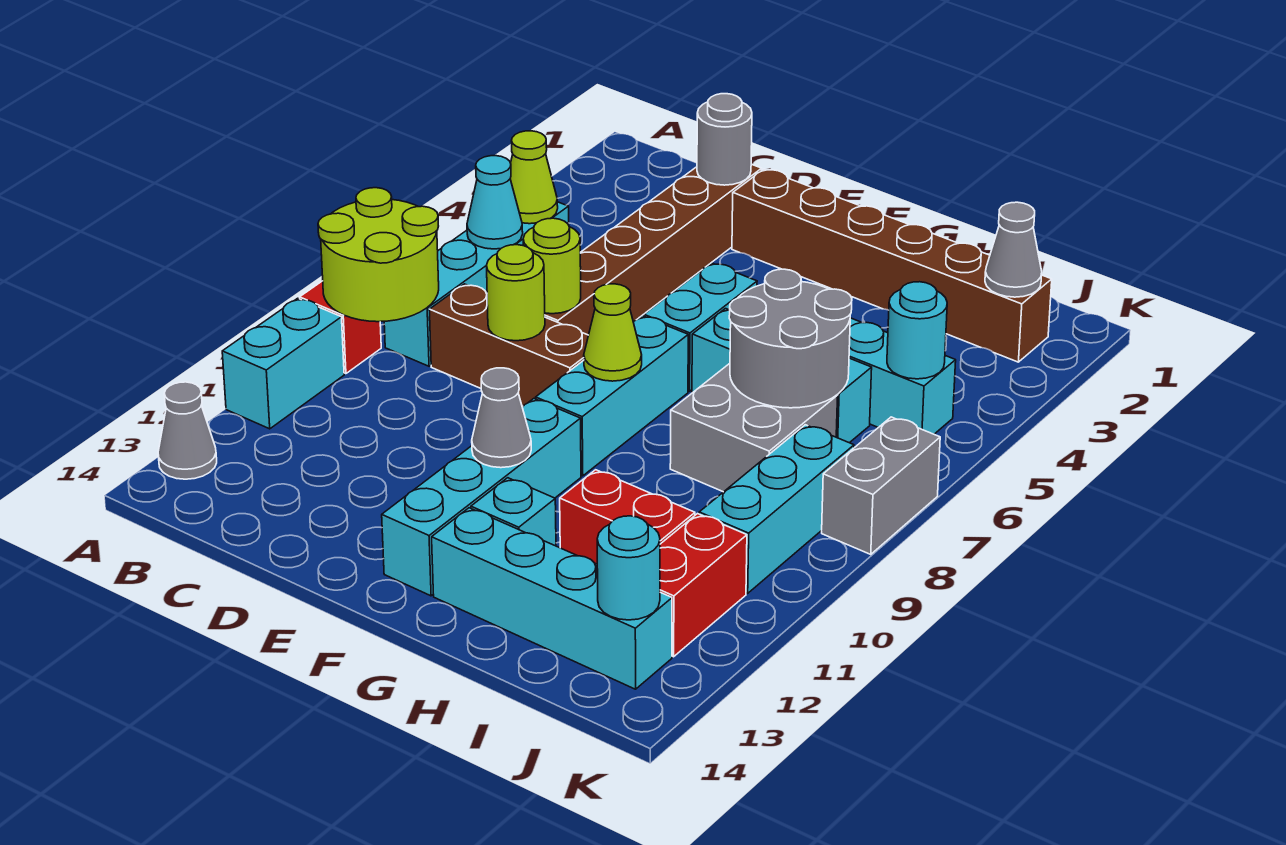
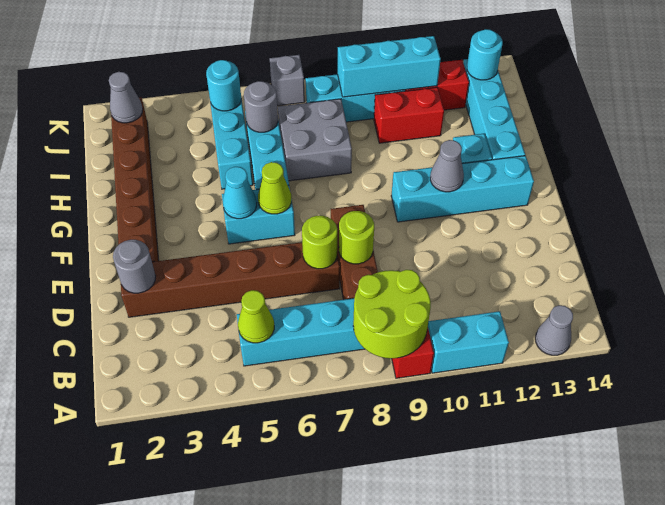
cyan 1x1 cone [467,156,523,249] -> cyan 1x1 cone moved to [223,167,257,219]
cyan 1x3 brick [536,316,688,476] -> cyan 1x3 brick moved to [338,36,441,97]
lime 1x1 cone [584,284,642,381] -> lime 1x1 cone moved to [258,162,291,214]
grey 2x2 round brick [729,269,852,408] -> grey 1x1 round brick [244,81,278,132]
red 1x2 brick [560,470,695,564] -> red 1x2 brick turned to [374,87,444,143]
grey 1x2 brick [822,417,940,554] -> grey 1x1 brick [270,55,305,106]

